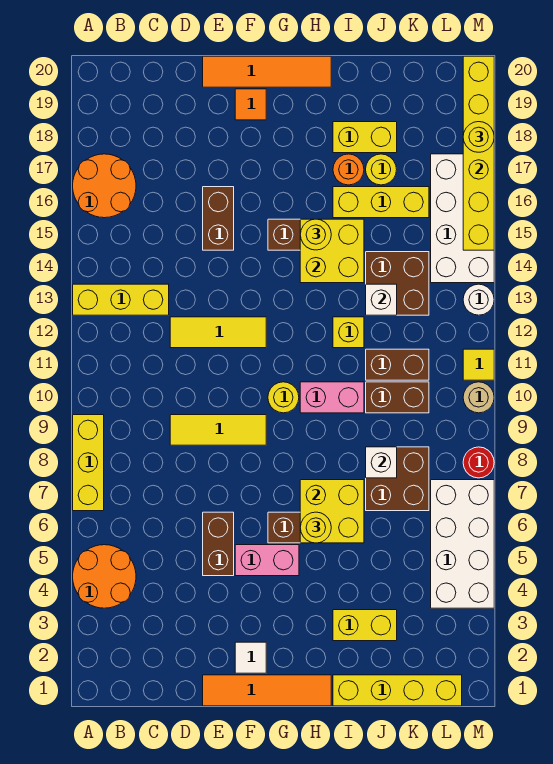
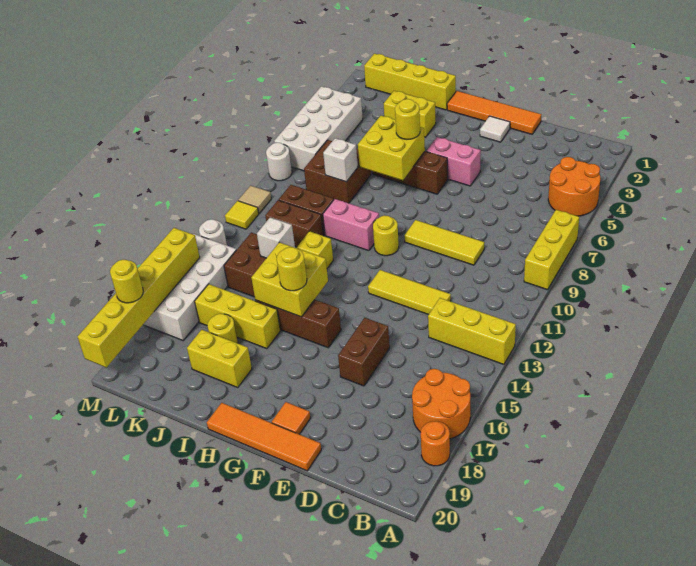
brown 1x2 brick [203,512,234,576] -> none
orange 1x1 round brick [333,154,364,185] -> orange 1x1 round brick moved to [421,421,450,466]
red 1x1 round brick [463,447,494,478] -> white 1x1 round brick [266,143,292,181]
tan 1x1 round brick [463,382,494,413] -> tan 1x1 tile [238,186,271,213]

